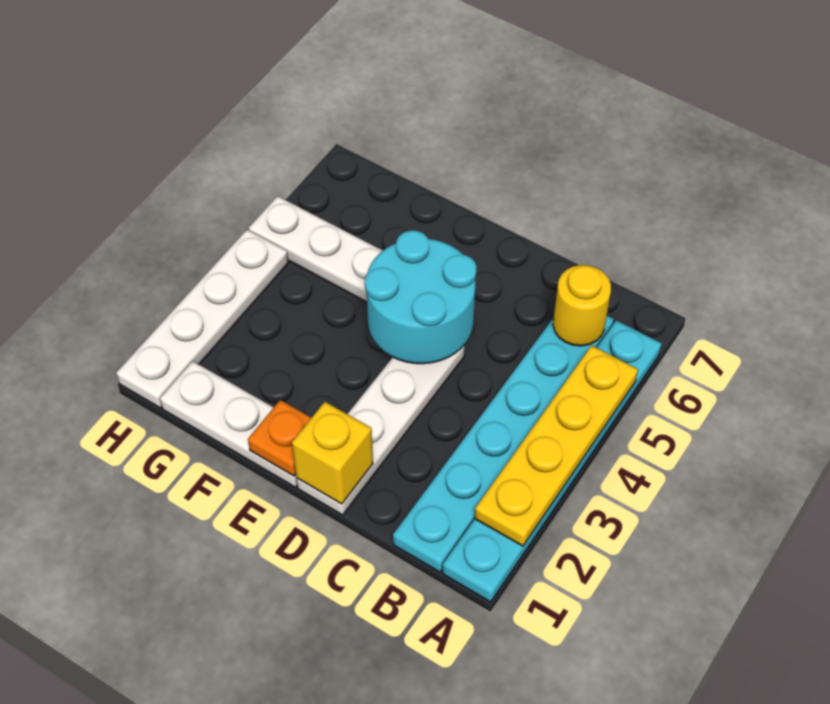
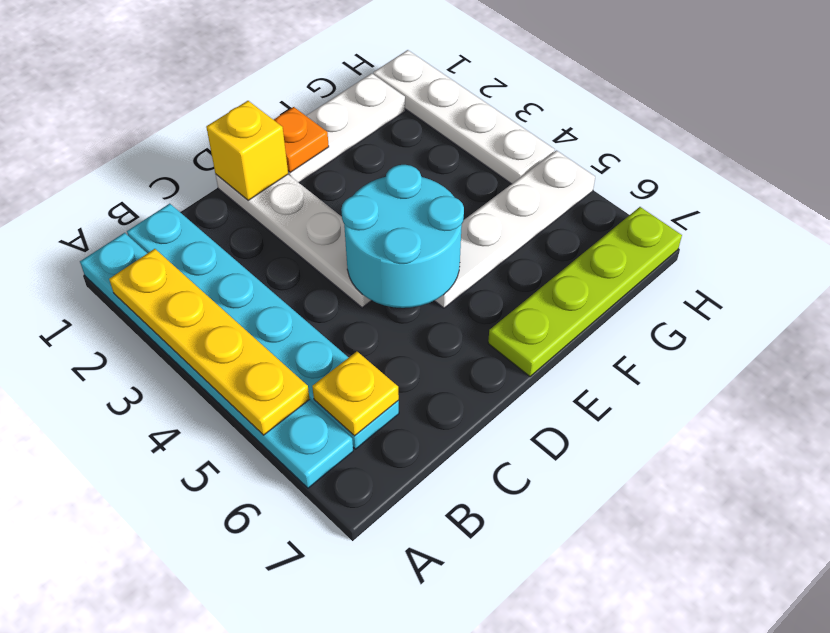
yellow 1x1 round brick [553,265,611,346] -> yellow 1x1 plate [312,352,399,436]
none -> lime 1x4 plate [488,207,682,377]

